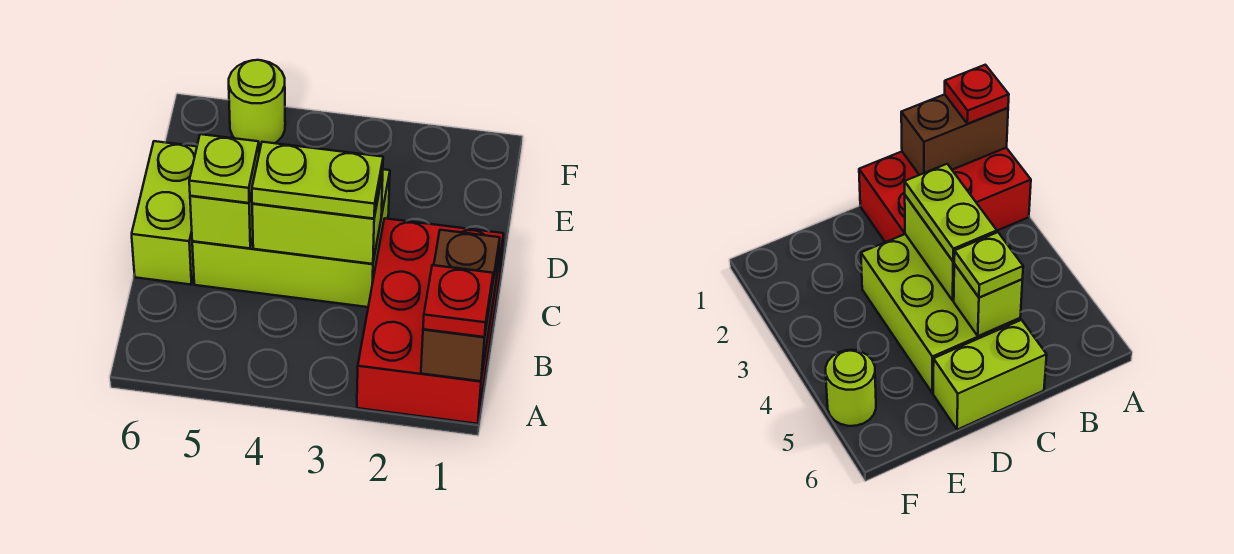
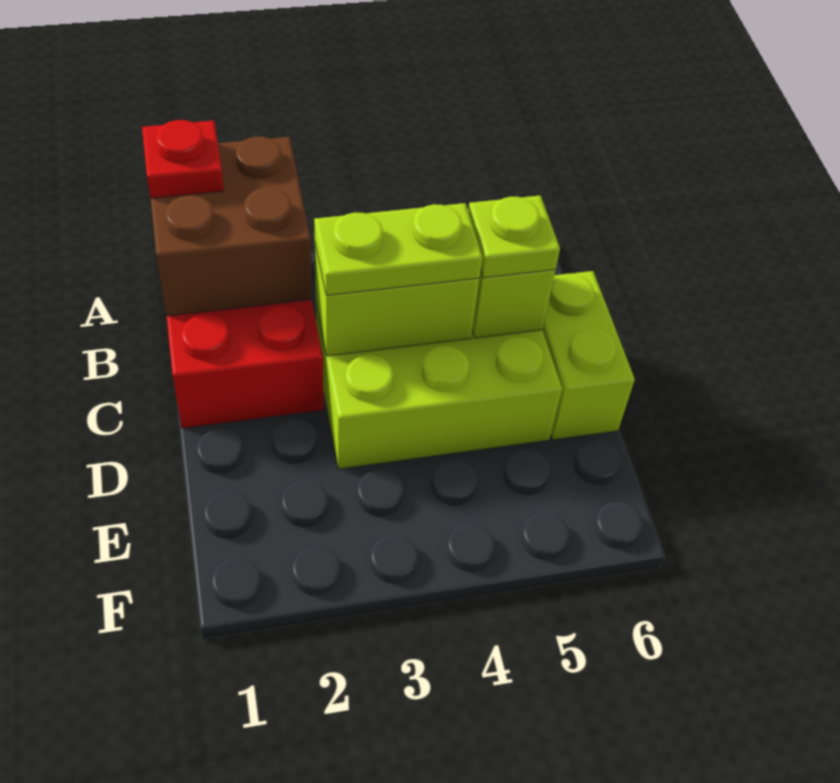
brown 1x2 brick [421,230,500,381] -> brown 2x2 brick [151,137,312,316]
lime 1x1 round brick [229,60,285,148] -> none

